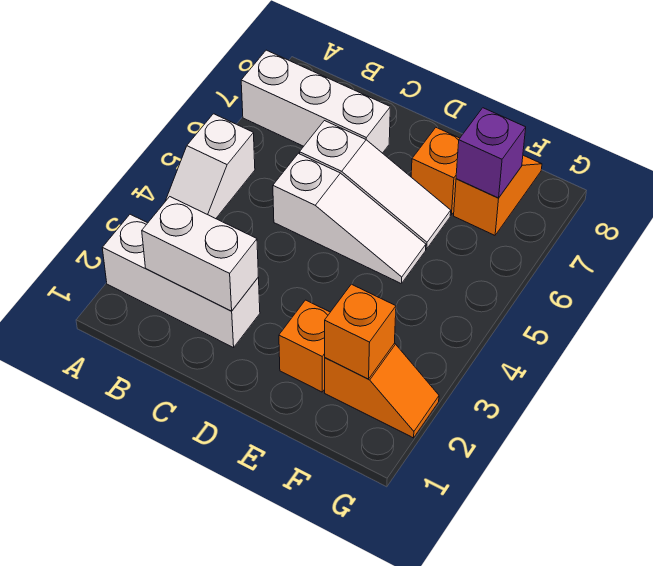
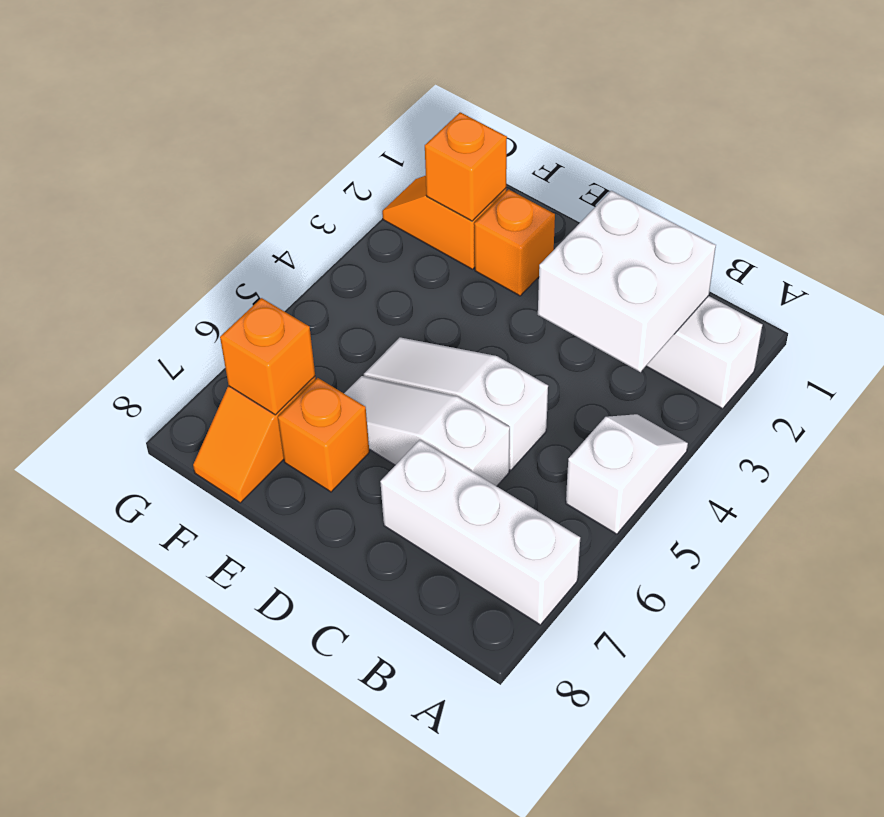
white 1x2 brick [142,197,258,311] -> white 2x2 brick [538,191,716,372]
purple 1x1 brick [456,108,526,198] -> orange 1x1 brick [220,298,315,415]

